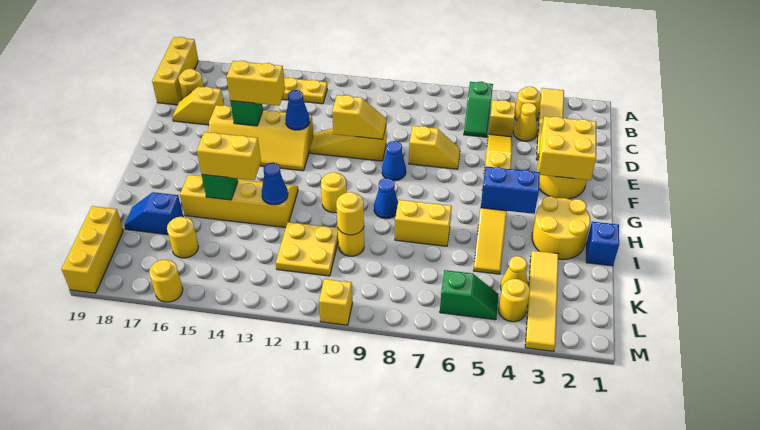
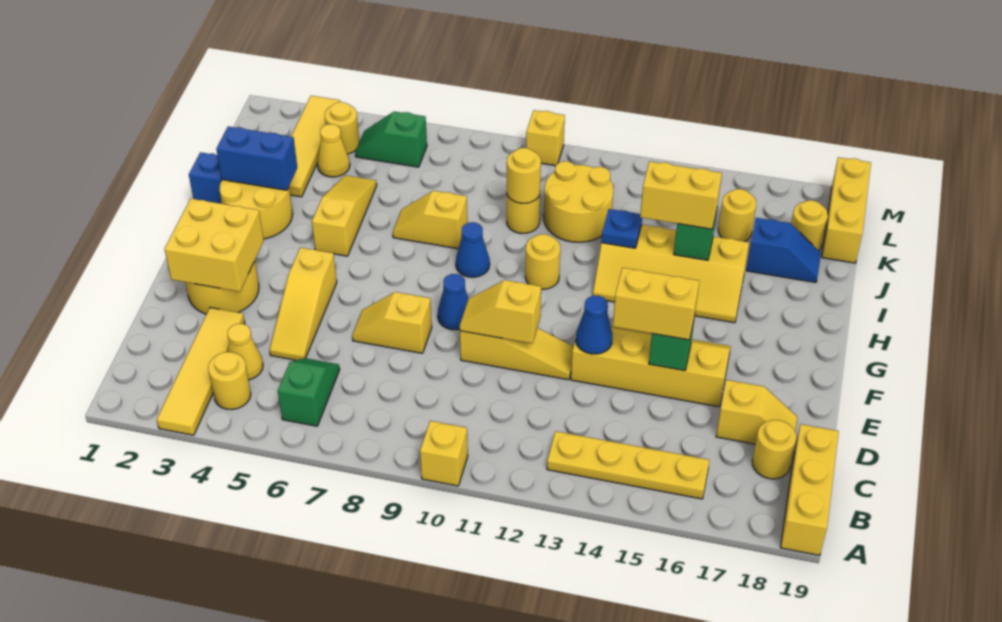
yellow 1x1 brick [489,100,516,137] -> yellow 1x1 brick moved to [420,421,468,486]
blue 1x2 brick [481,166,540,214] -> blue 1x2 brick moved to [216,127,297,190]
yellow 1x2 brick [395,200,452,246] -> yellow 1x2 slope [393,191,467,249]
blue 1x1 cone [262,163,288,205] -> blue 1x1 plate [601,209,642,248]
yellow 2x2 plate [276,222,338,276] -> yellow 2x2 round brick [544,161,613,242]
yellow 1x1 round brick [149,260,183,302] -> yellow 1x1 round brick moved to [791,200,828,251]

